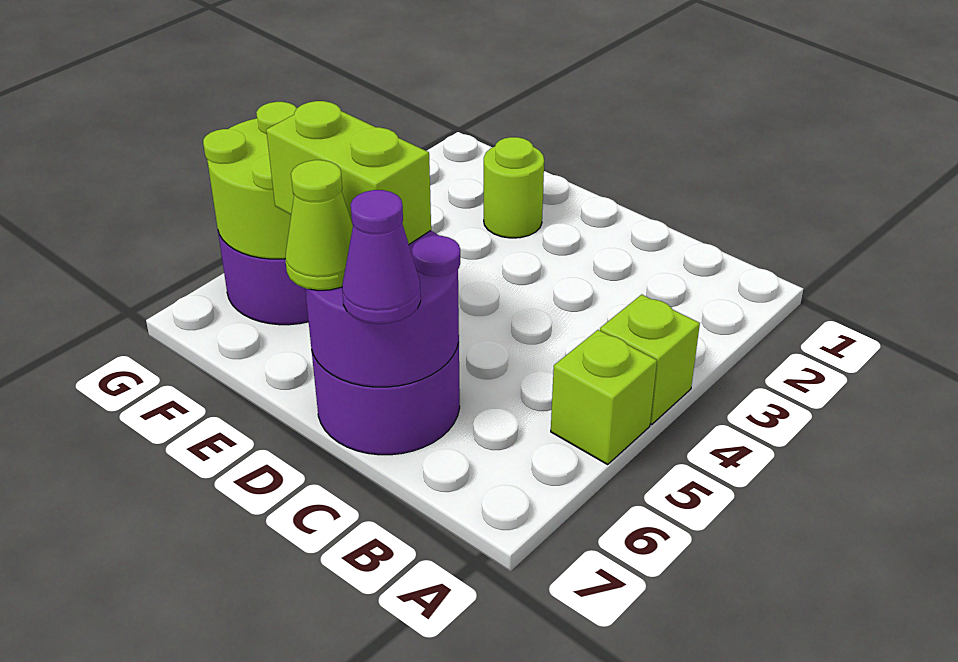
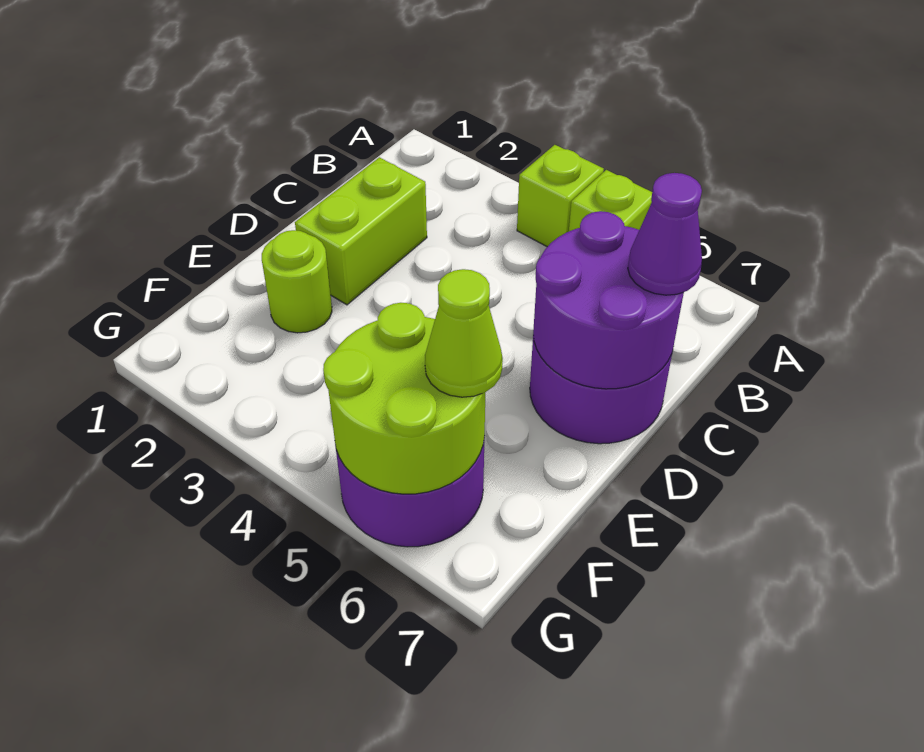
lime 1x2 brick [266,101,431,244] -> lime 1x2 brick moved to [295,157,427,305]
lime 1x1 cone [285,160,353,291] -> lime 1x1 cone moved to [425,269,503,397]

